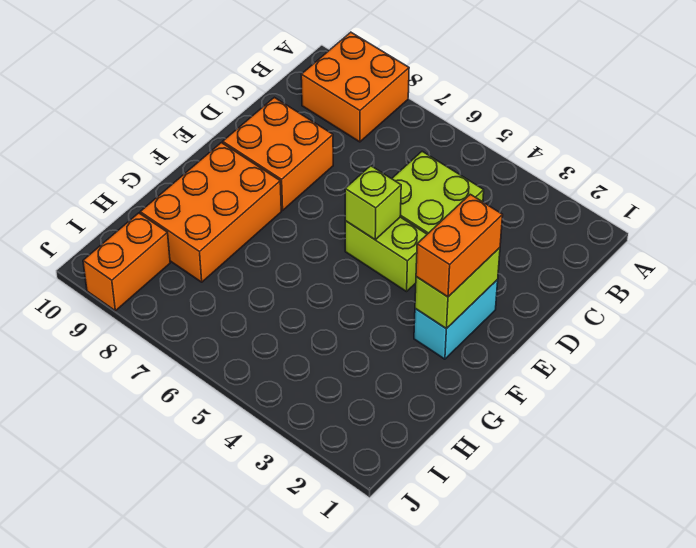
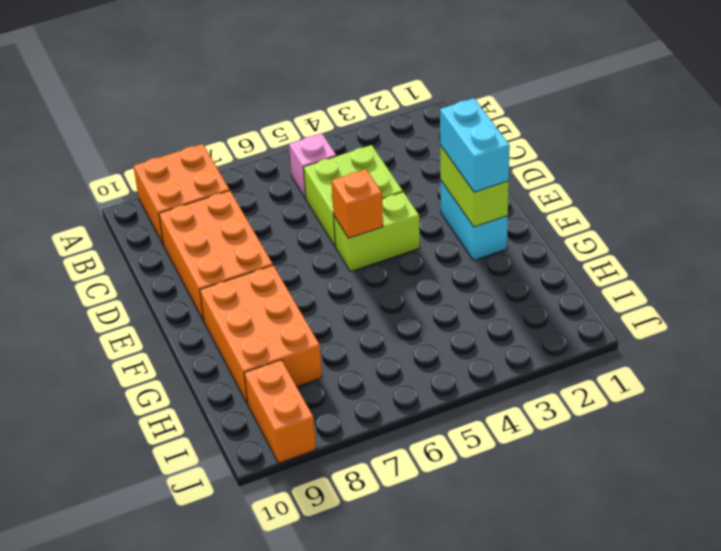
none -> pink 1x1 brick [289,134,336,199]
orange 2x2 brick [223,97,333,210] -> orange 2x3 brick [159,191,273,321]
orange 1x2 brick [416,194,503,297] -> cyan 1x2 brick [440,98,510,192]
lime 1x1 brick [345,166,401,240] -> orange 1x1 brick [332,169,383,238]

